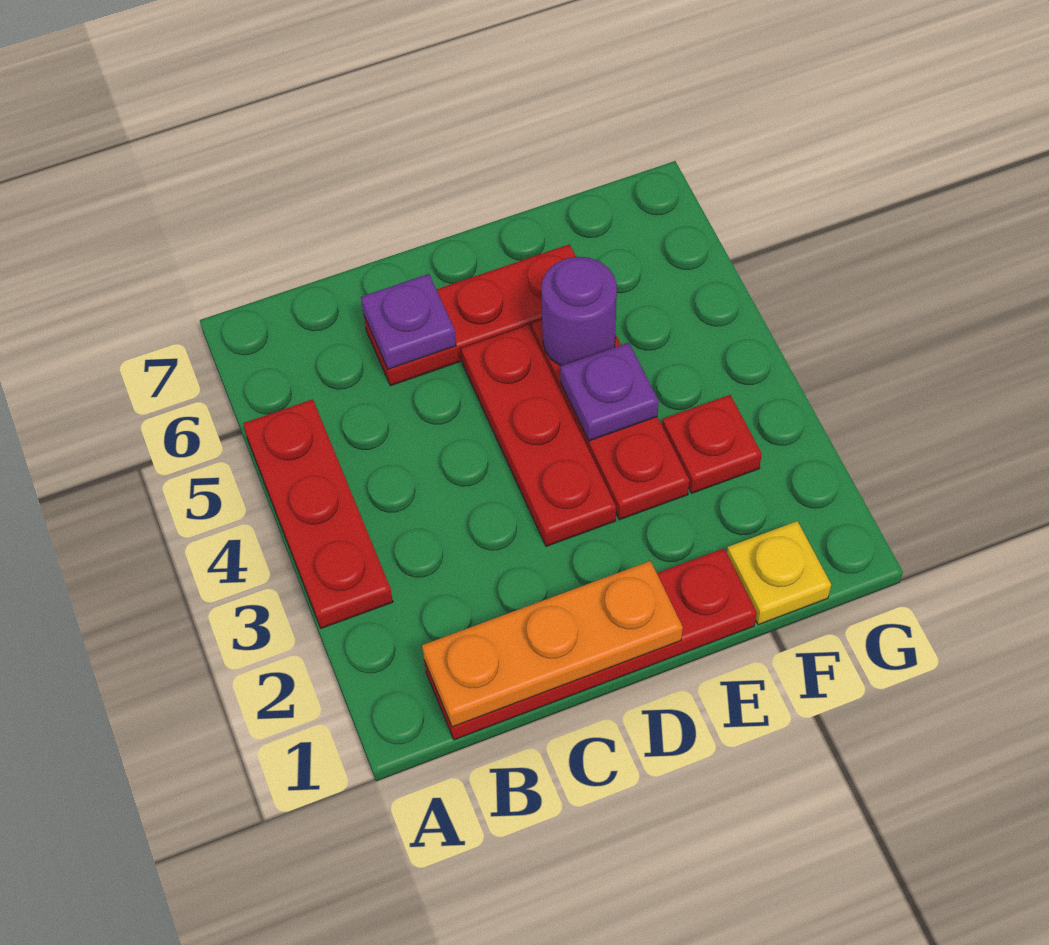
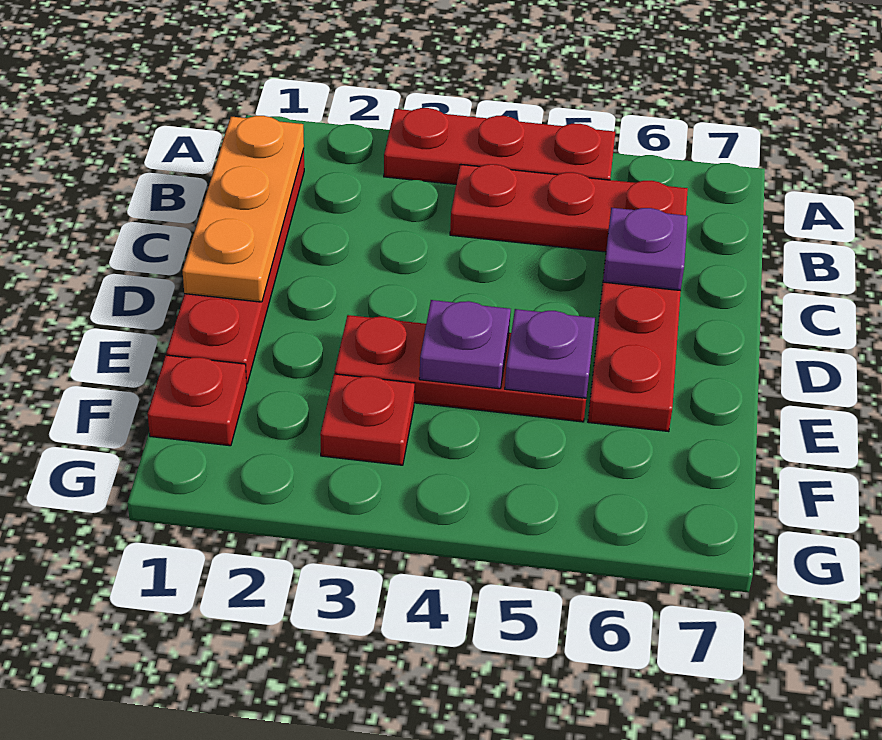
red 1x3 plate [461,325,616,546] -> red 1x3 plate moved to [450,164,688,252]
purple 1x1 round brick [541,257,617,366] -> purple 1x1 plate [505,309,595,398]
yellow 1x1 plate [727,521,831,625] -> red 1x1 plate [148,355,247,446]

